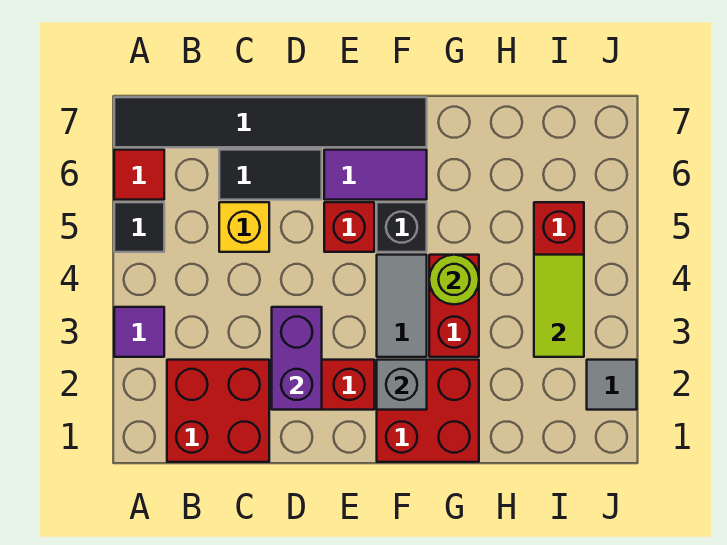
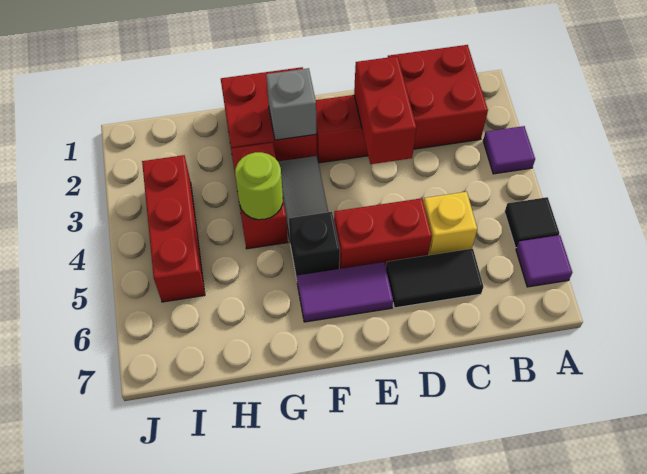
red 1x1 tile [114,150,164,200] -> purple 1x1 tile [516,235,572,287]
black 1x6 tile [114,97,427,147] -> none
purple 1x2 brick [272,307,322,410] -> red 1x2 brick [354,56,417,164]
red 1x1 brick [324,202,374,252] -> red 1x2 brick [334,198,432,269]
lime 1x2 tile [534,255,584,357] -> none
grey 1x1 tile [587,360,637,410] -> none

